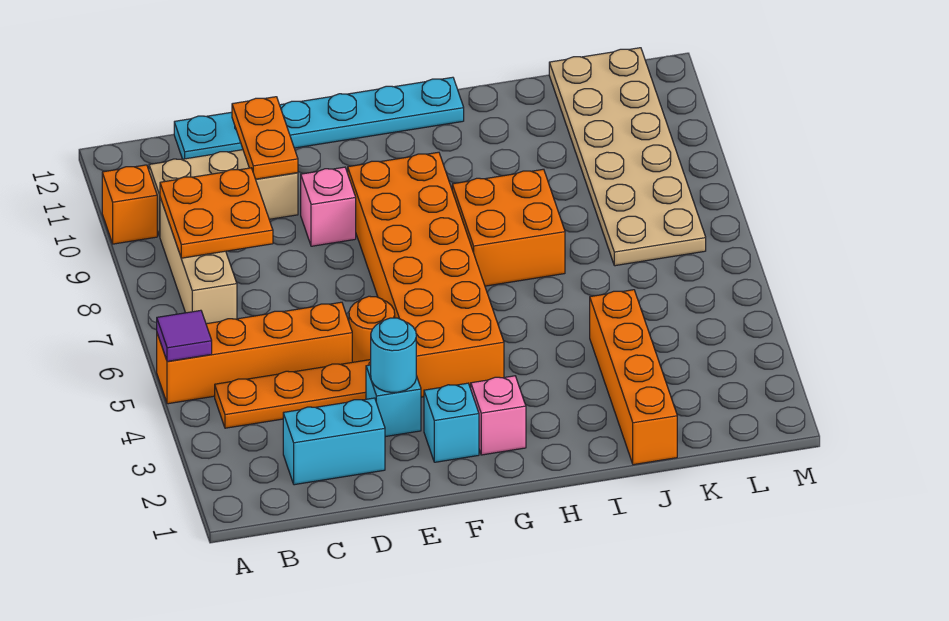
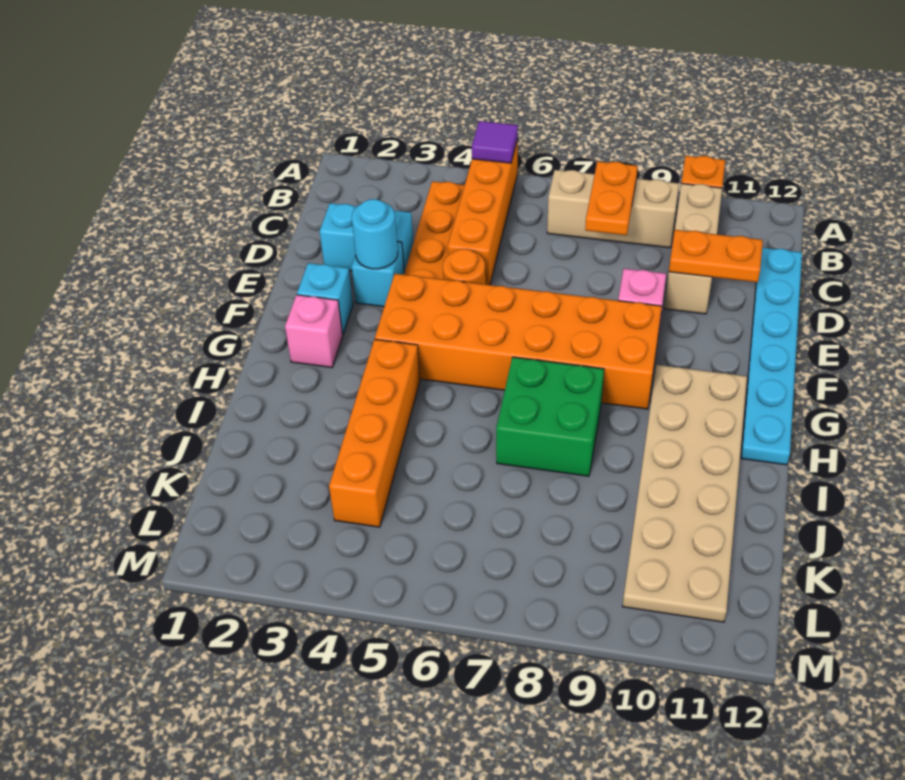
orange 2x2 plate [160,168,273,258] -> orange 1x2 plate [585,161,638,235]
cyan 1x2 brick [283,398,385,485] -> cyan 1x2 brick turned to [320,203,413,272]
orange 2x2 brick [452,169,565,286] -> green 2x2 brick [496,357,604,476]
orange 1x4 brick [590,290,677,465] -> orange 1x4 brick turned to [329,339,420,527]
tan 2x6 plate [549,48,706,266] -> tan 2x6 plate turned to [622,365,747,622]

